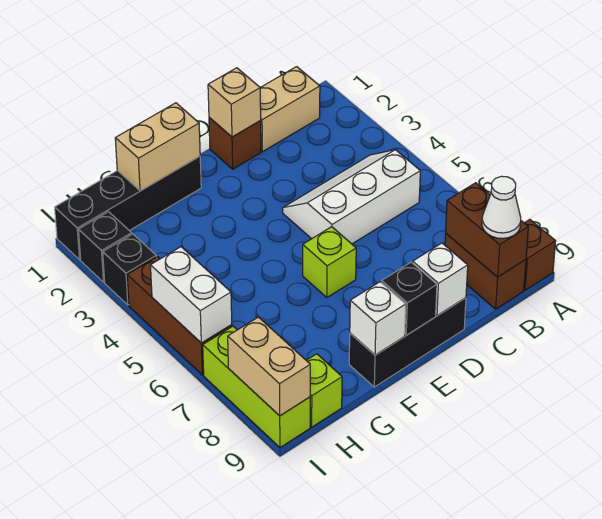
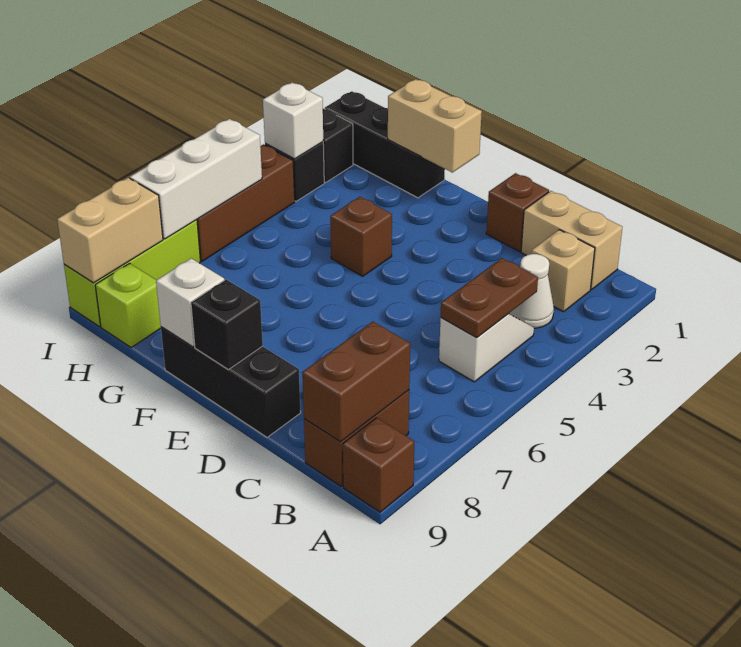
white 2x3 slope [283,150,420,244] -> white 1x2 slope [439,314,534,382]
none -> brown 1x2 plate [441,258,538,337]
white 1x1 cone [482,176,521,239] -> white 1x1 cone moved to [509,254,554,328]
tan 1x1 brick [208,68,261,137] -> tan 1x1 brick moved to [532,230,595,312]
white 1x1 brick [413,243,468,316] -> white 1x1 brick moved to [263,82,323,159]
lime 1x1 brick [303,227,356,297] -> none
black 1x4 brick [55,156,201,260] -> black 1x3 brick [325,91,445,198]
none -> brown 1x1 brick [330,197,392,276]
white 1x2 brick [150,247,232,343] -> white 1x3 brick [130,119,262,239]

